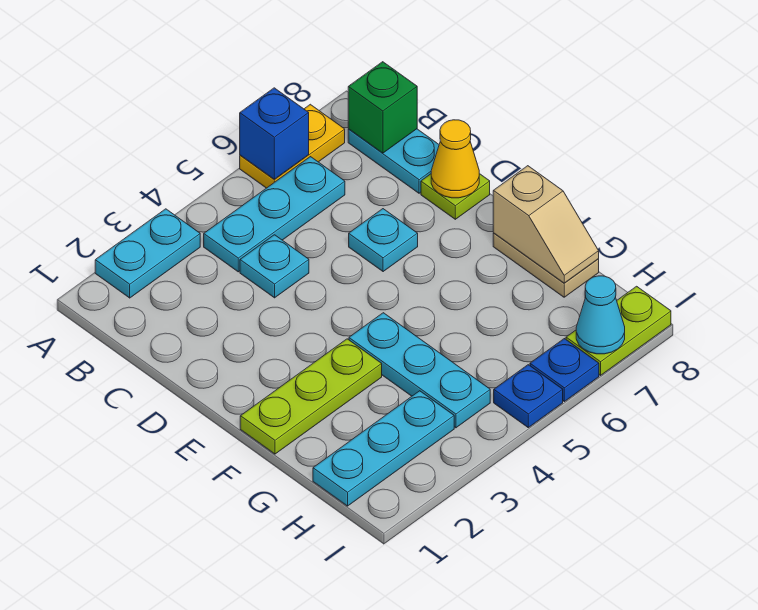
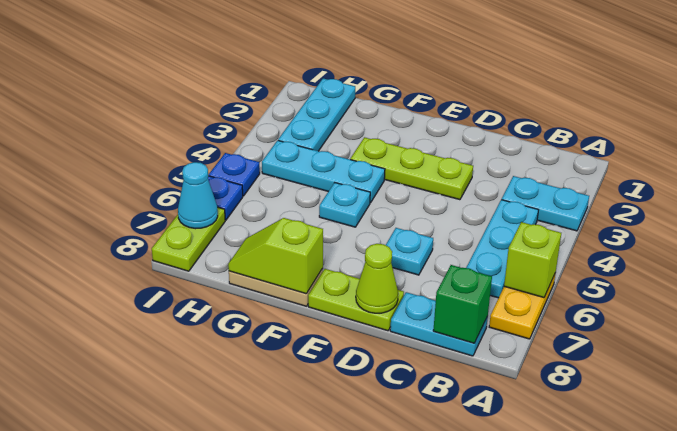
cyan 1x2 plate [95,209,200,298] -> cyan 1x2 plate turned to [502,176,589,231]
blue 1x1 brick [240,88,309,179] -> lime 1x1 brick [504,222,561,298]
cyan 1x1 plate [240,235,309,298] -> cyan 1x1 plate moved to [319,183,370,227]
lime 1x1 plate [421,174,490,219] -> lime 1x2 plate [308,269,404,331]
yellow 1x1 cone [431,120,479,198] -> lime 1x1 cone [356,244,398,313]
lime 1x3 plate [240,339,382,454] -> lime 1x3 plate turned to [350,137,473,200]
tan 1x2 slope [493,166,599,283] -> lime 1x2 slope [228,218,323,294]

